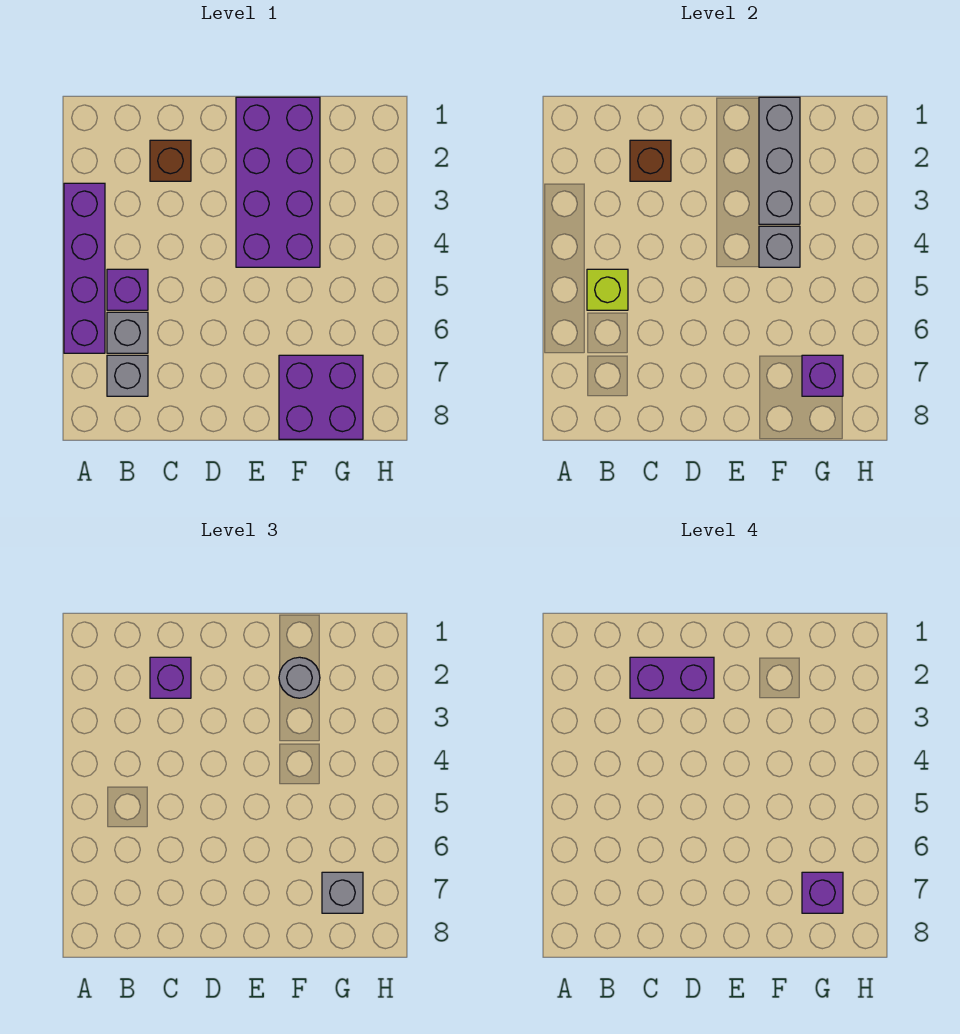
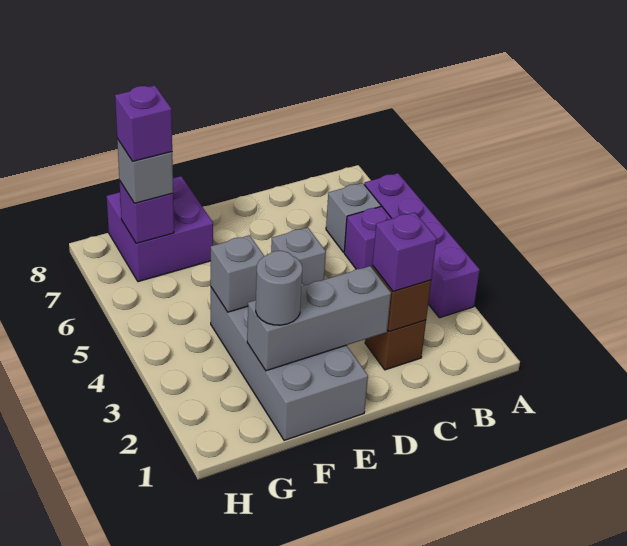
lime 1x1 brick [587,269,628,310] -> none
grey 1x1 brick [107,355,148,396] -> grey 1x1 brick moved to [271,227,326,286]
purple 1x2 brick [630,657,714,698] -> none
purple 2x4 brick [236,97,320,267] -> grey 2x4 brick [211,284,368,440]
grey 1x3 brick [759,97,800,224] -> grey 1x3 brick turned to [247,266,391,371]

